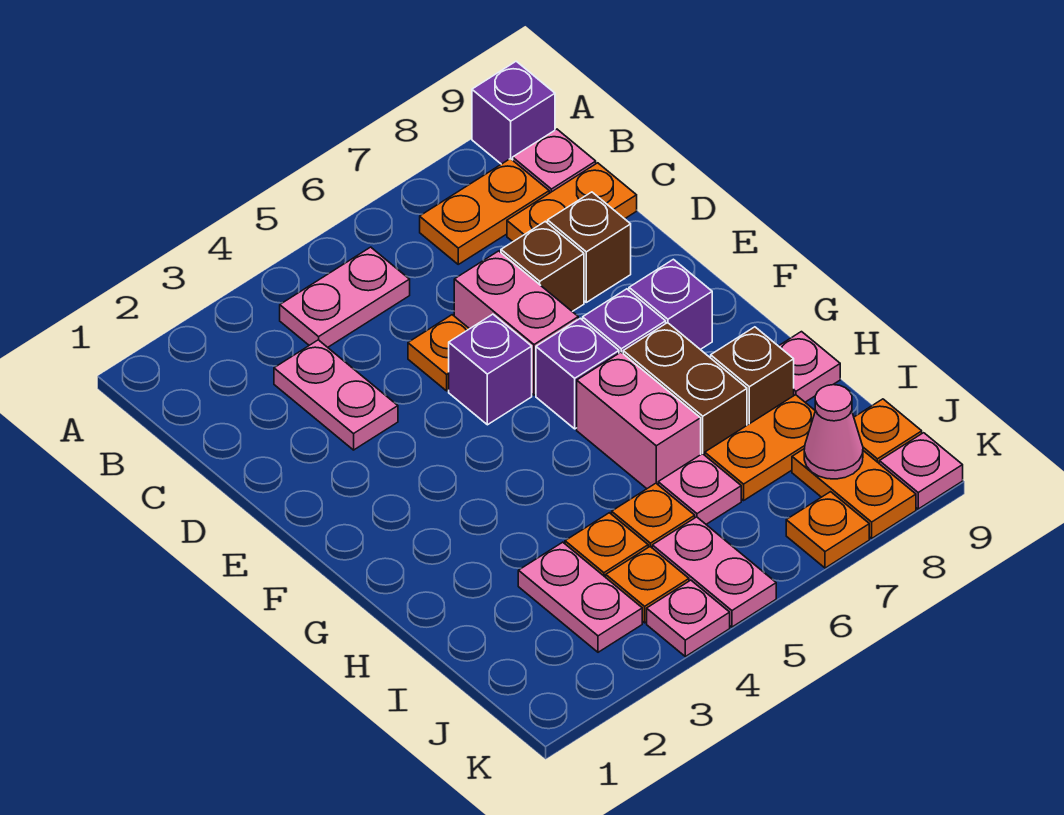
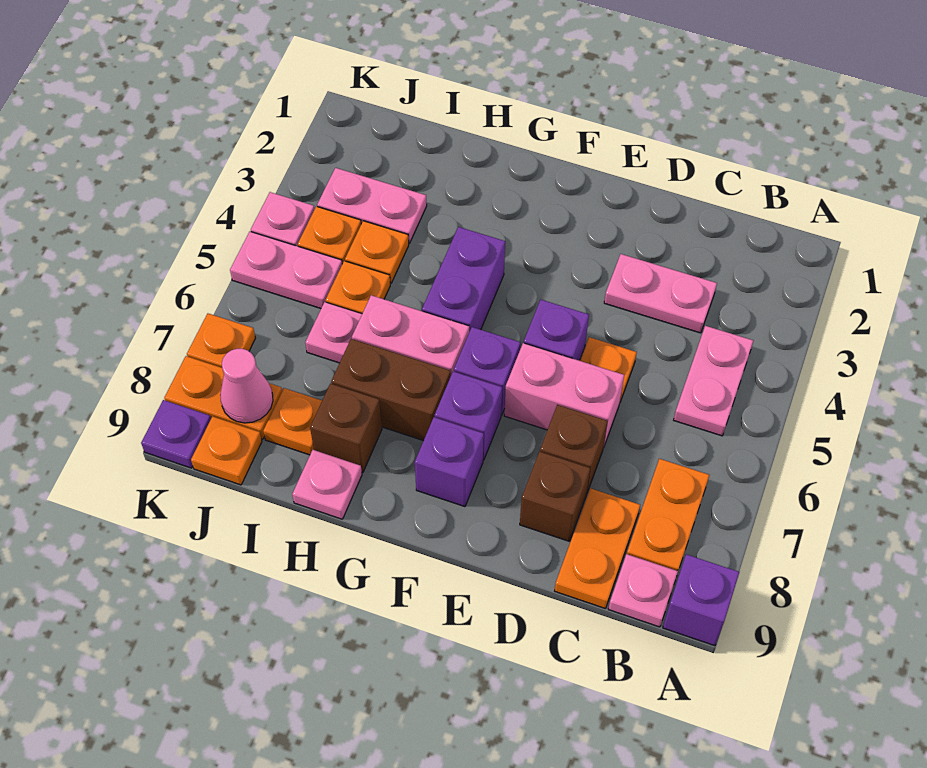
none -> purple 1x2 brick [422,227,505,332]
orange 1x2 plate [705,395,815,501] -> orange 1x1 plate [263,388,322,455]
pink 1x1 plate [879,433,963,509] -> purple 1x1 plate [141,400,211,468]

